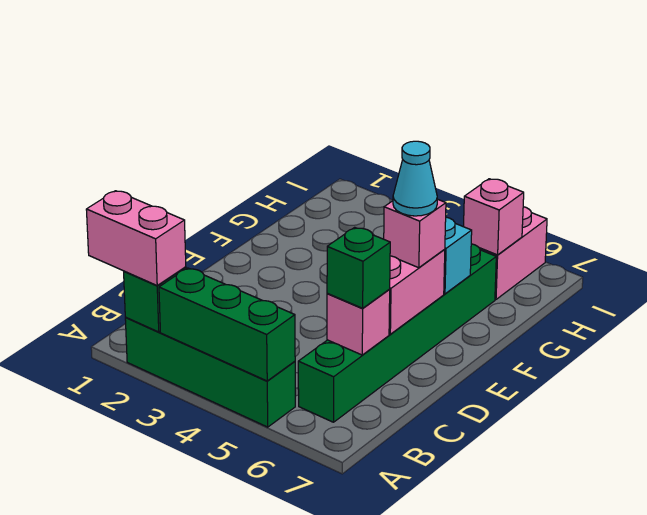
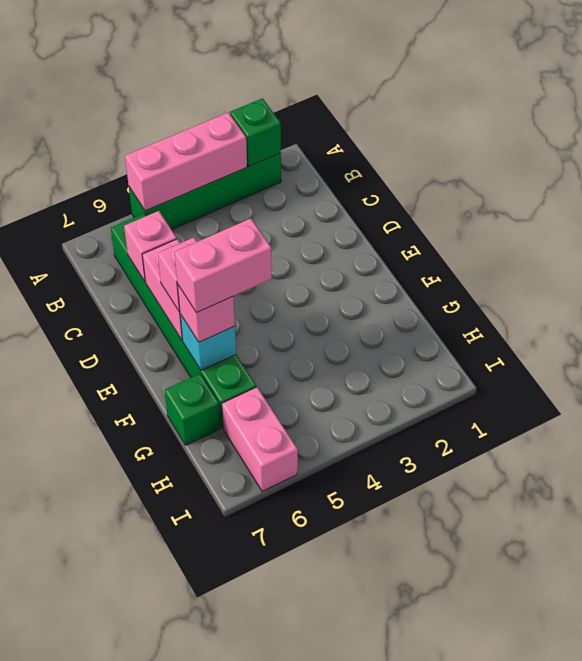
pink 1x2 brick [86,191,186,285] -> pink 1x2 brick moved to [174,219,272,313]
green 1x3 brick [159,268,295,381] -> pink 1x3 brick [125,113,247,211]
green 1x1 brick [327,227,390,308] -> green 1x1 brick moved to [165,374,221,445]
cyan 1x1 cone [393,141,437,216] -> none
pink 1x1 brick [464,179,524,255] -> pink 1x1 brick moved to [177,284,235,342]

